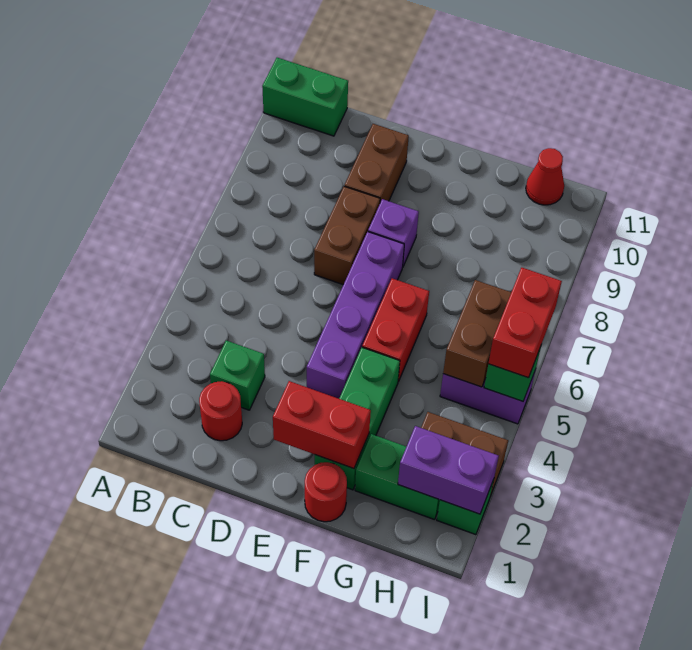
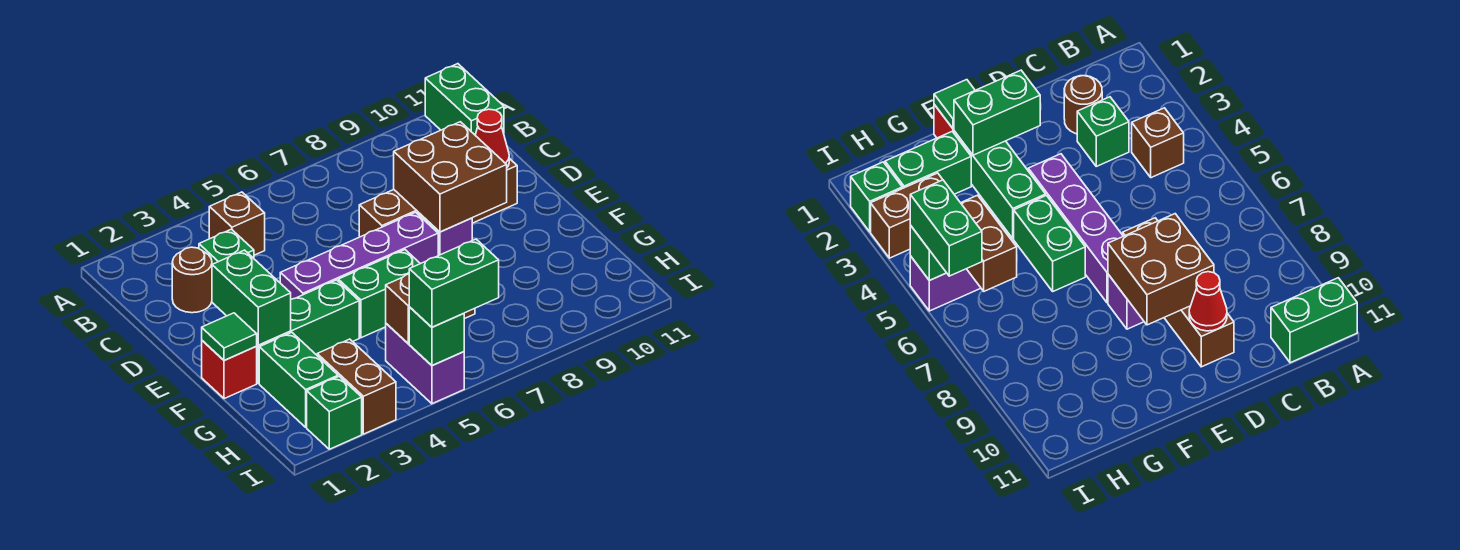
none -> brown 1x1 brick [209,192,265,255]
red 1x1 round brick [199,381,242,441] -> brown 1x1 round brick [172,247,212,313]
none -> brown 2x2 brick [394,122,507,232]
red 1x2 brick [273,381,371,469] -> green 1x2 brick [212,250,291,345]
red 1x1 round brick [305,462,347,522] -> red 1x1 brick [202,341,257,399]
none -> green 1x1 tile [202,313,257,360]
red 1x2 brick [362,278,429,382] -> green 1x2 brick [338,250,420,338]
purple 1x2 brick [398,426,499,514] -> none
red 1x1 cone [526,148,564,205] -> red 1x1 cone moved to [475,109,509,167]
red 1x2 brick [488,268,562,378] -> green 1x2 brick [409,239,499,327]

